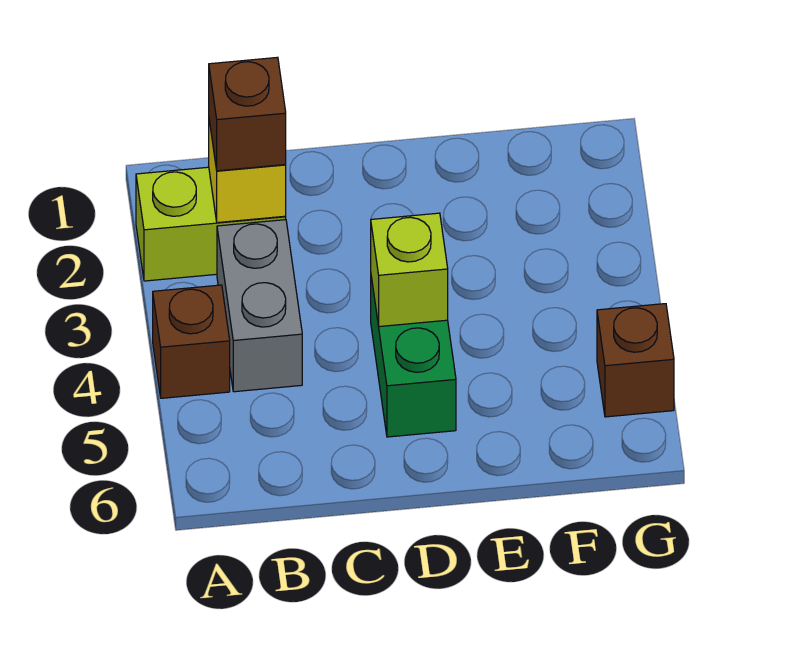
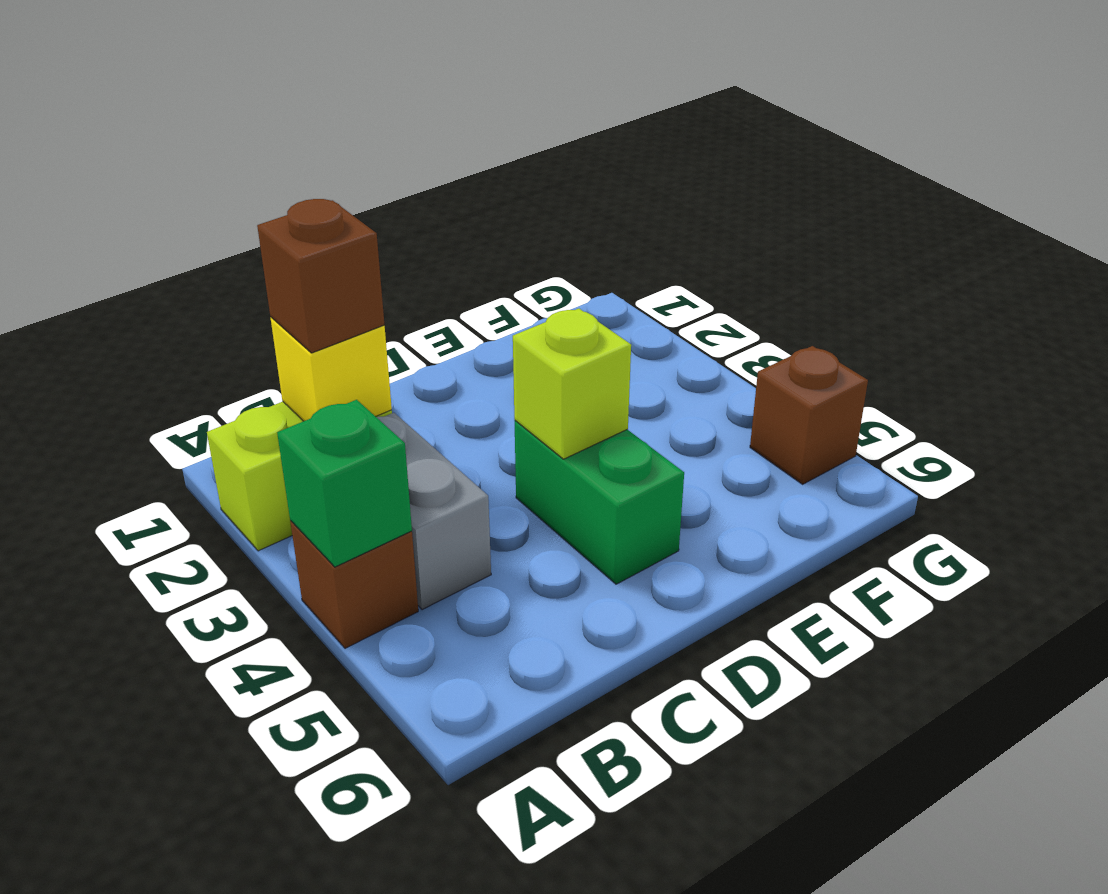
none -> green 1x1 brick [277,400,412,567]

